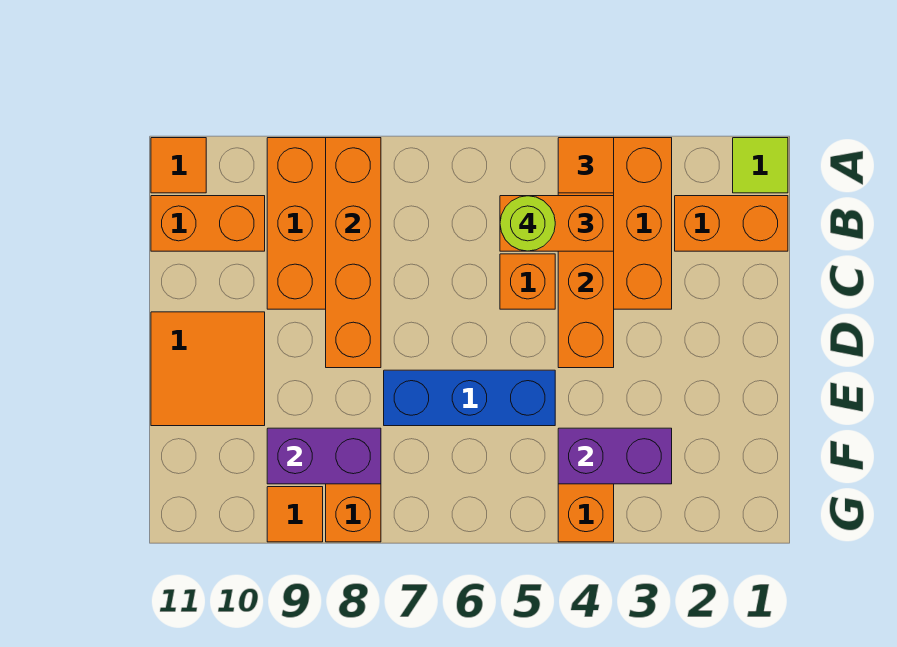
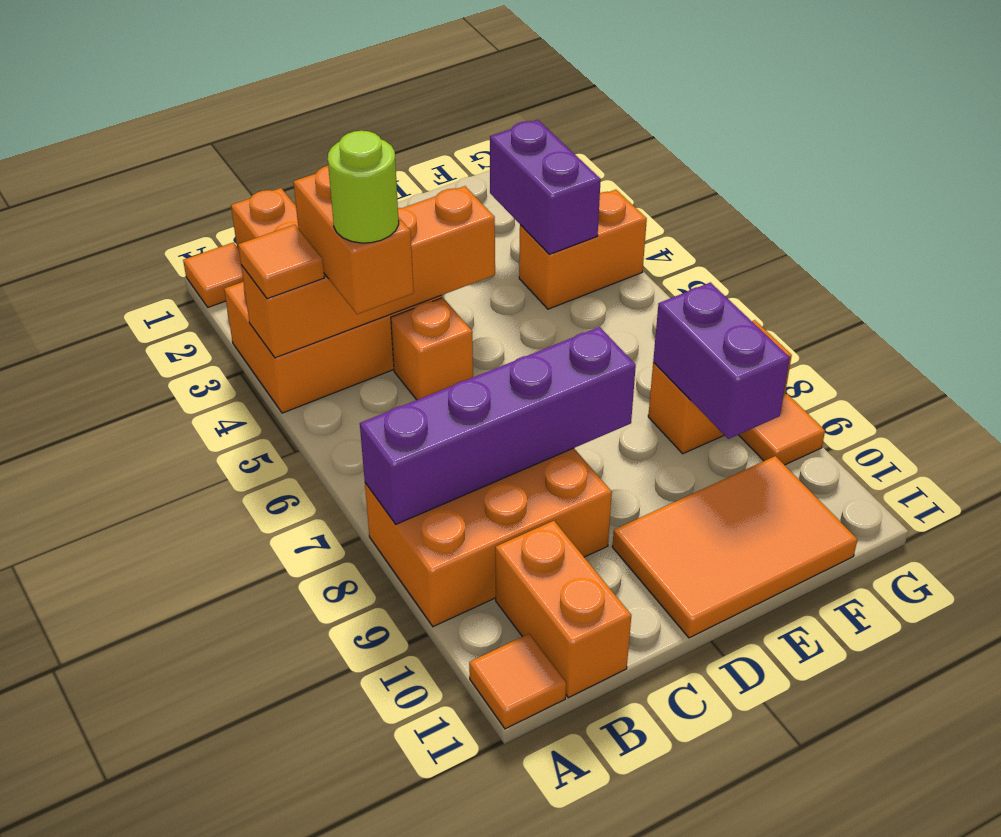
lime 1x1 tile [733,138,788,193] -> orange 1x1 tile [183,242,243,307]
orange 1x4 brick [326,138,381,368] -> purple 1x4 brick [360,327,636,524]
orange 2x2 tile [151,312,265,426] -> orange 2x3 tile [612,456,857,638]
blue 1x3 brick [384,370,555,426] -> none

